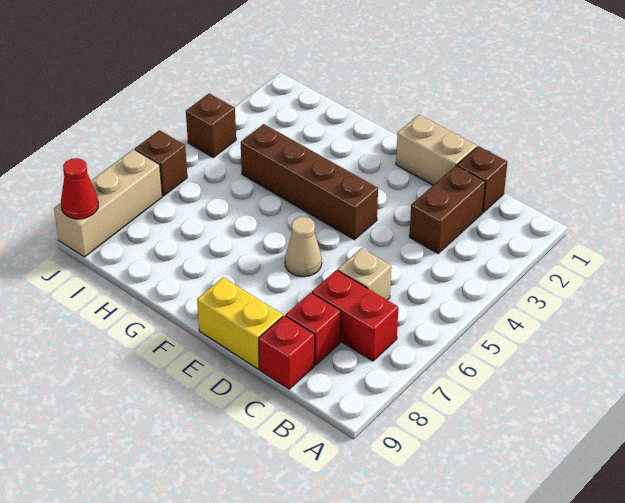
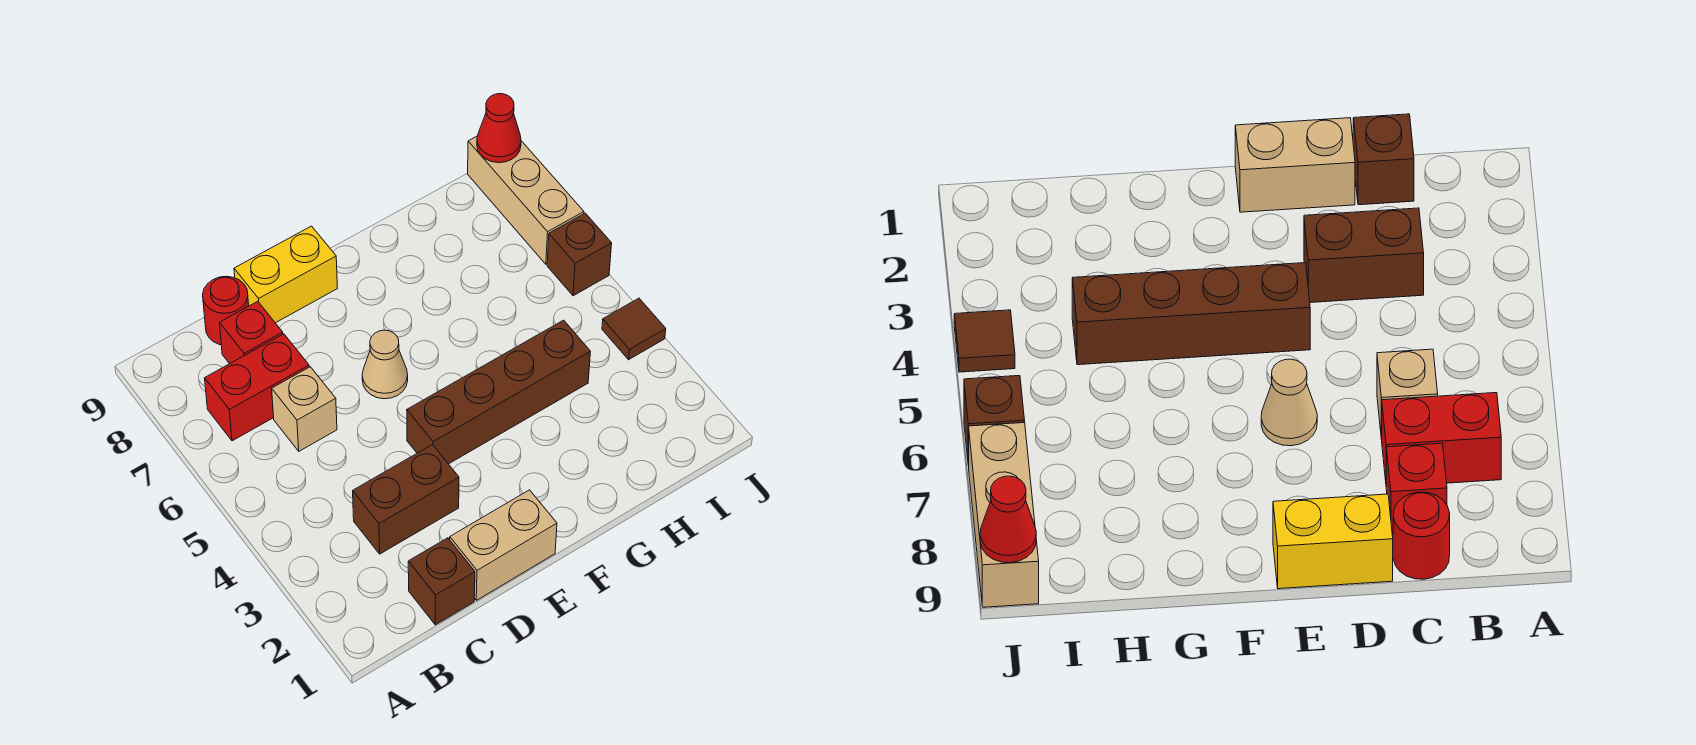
brown 1x2 brick [409,166,485,253] -> brown 1x2 brick turned to [353,445,459,554]
red 1x1 brick [259,316,315,389] -> red 1x1 round brick [203,276,249,345]
brown 1x1 brick [186,93,236,157] -> brown 1x1 tile [602,298,666,360]

